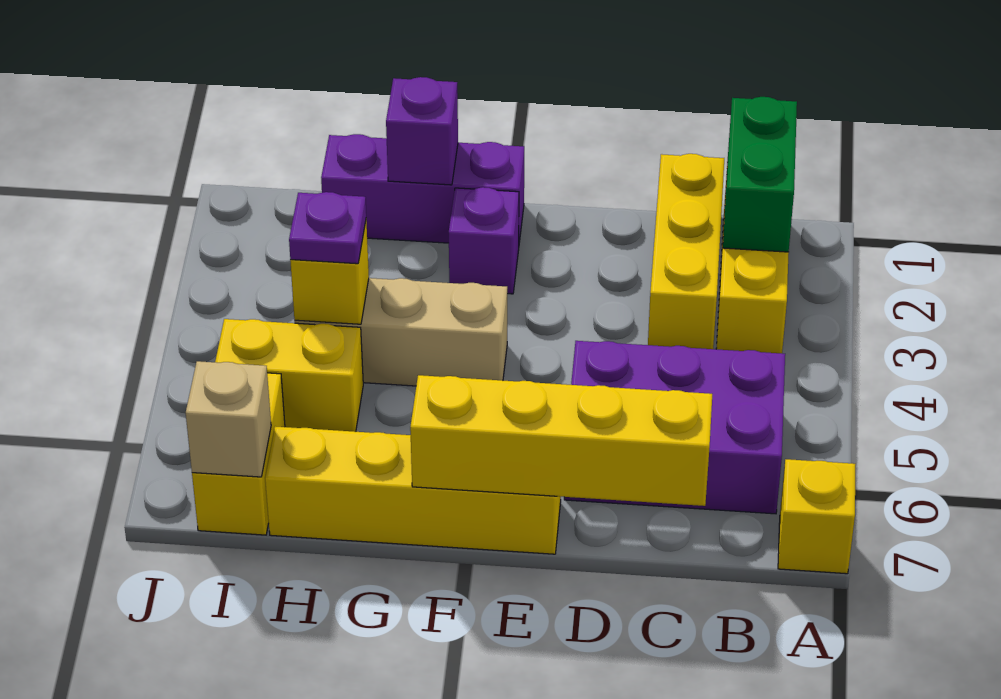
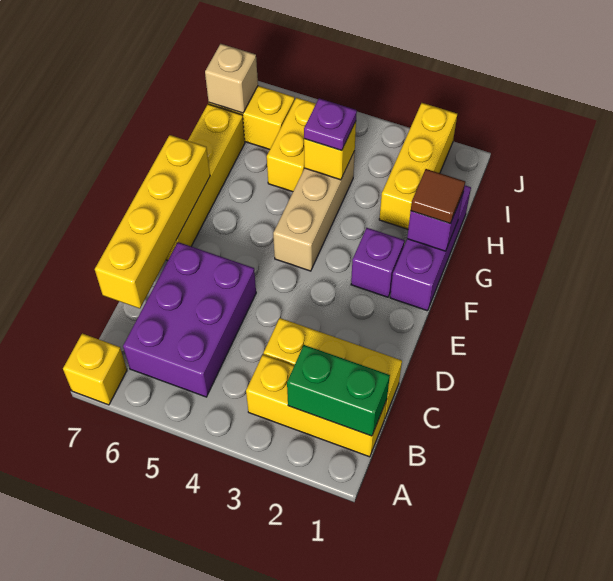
none -> brown 1x1 tile [411,169,465,224]
none -> yellow 1x3 brick [379,103,457,229]

